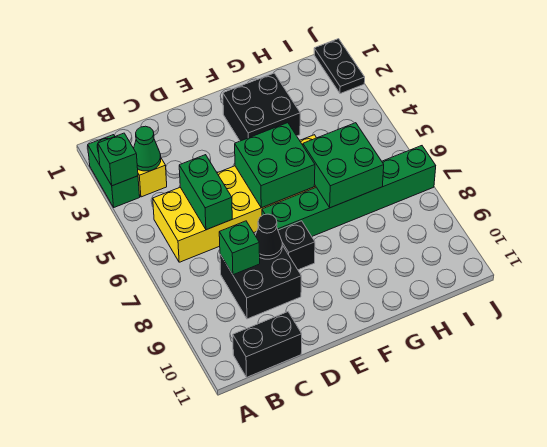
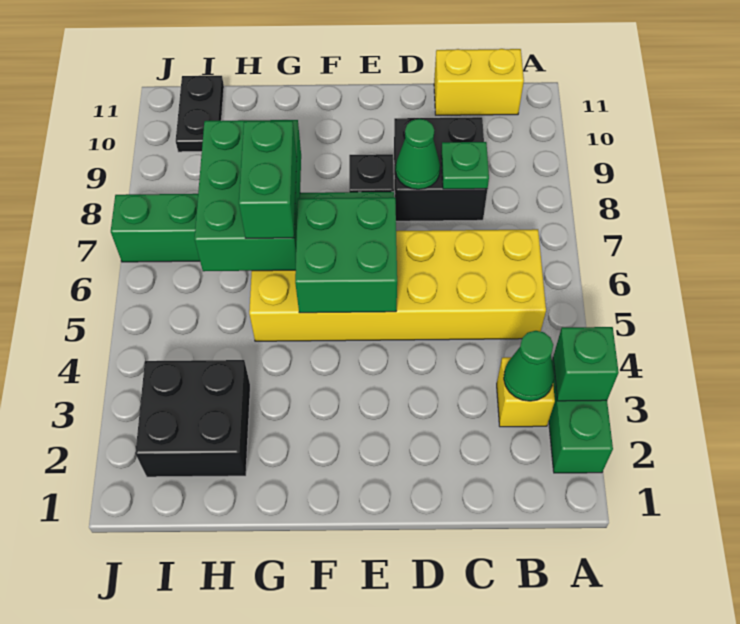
black 1x2 brick [233,312,302,377] -> yellow 1x2 brick [434,49,524,115]
green 1x2 brick [179,155,232,230] -> green 1x2 brick moved to [239,121,297,238]
green 1x1 brick [219,221,260,275] -> green 1x1 plate [441,142,489,189]
black 1x1 cone [255,214,282,259] -> green 1x1 cone [396,119,440,189]
black 2x2 brick [223,73,300,141] -> black 2x2 brick moved to [135,360,250,477]
green 2x2 brick [303,123,384,208] -> green 2x3 brick [195,120,301,271]
black 1x2 plate [314,39,365,94] -> black 1x2 plate moved to [176,76,224,152]

